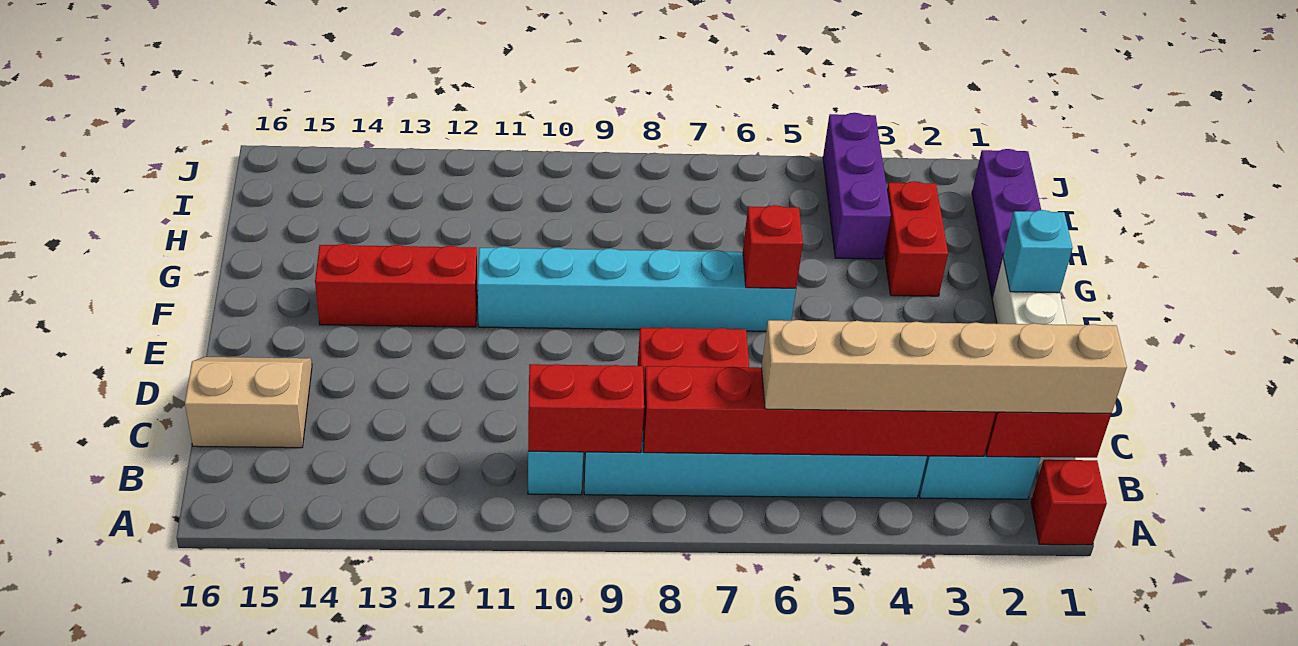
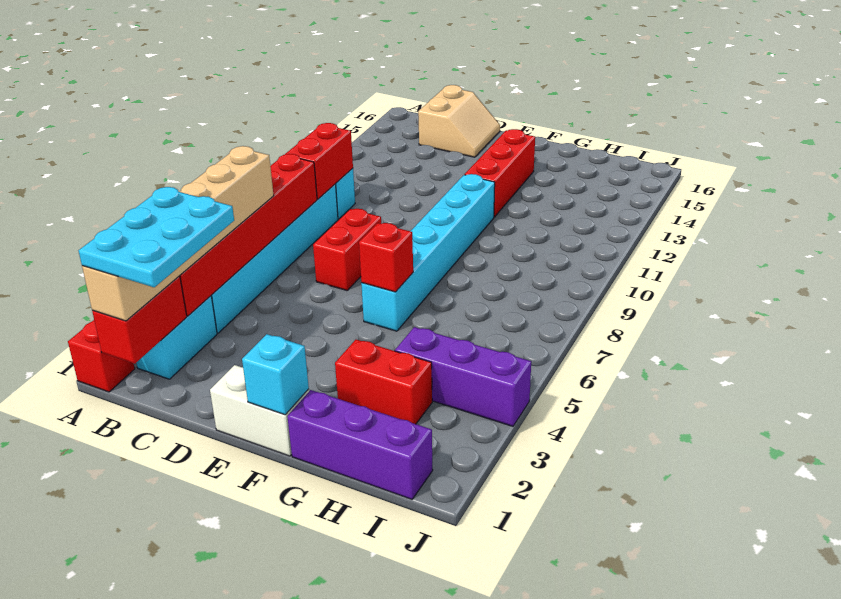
none -> cyan 2x3 plate [79,187,234,287]

